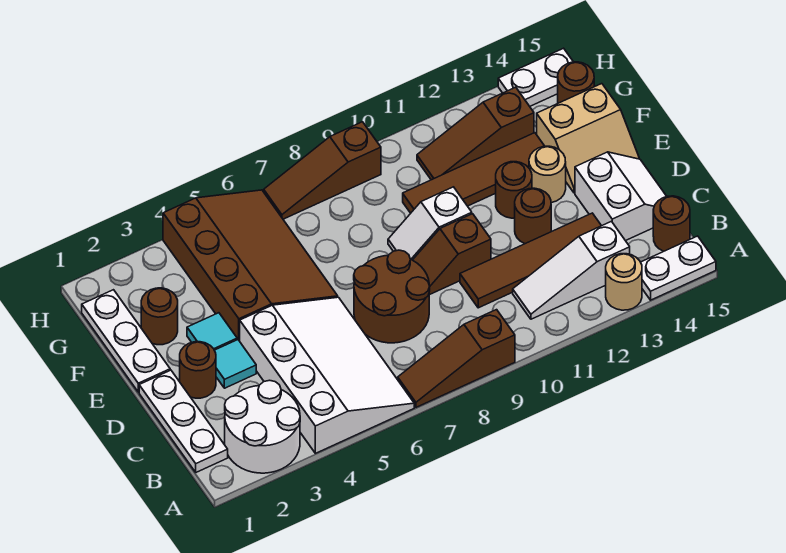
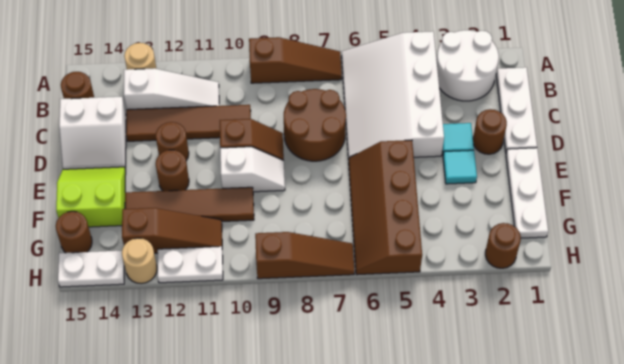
white 1x2 plate [641,236,716,300] -> white 1x2 plate moved to [158,246,223,283]
white 2x2 slope [575,152,667,241] -> white 2x2 slope turned to [59,97,126,169]
brown 3x4 slope [163,190,338,341] -> brown 2x4 slope [349,140,422,275]
tan 1x1 round brick [529,146,566,203] -> tan 1x1 round brick moved to [122,238,157,284]
tan 2x2 slope [537,84,639,193] -> lime 2x2 slope [56,167,126,227]
brown 1x1 round brick [141,288,178,345] -> brown 1x1 round brick moved to [485,223,521,268]

